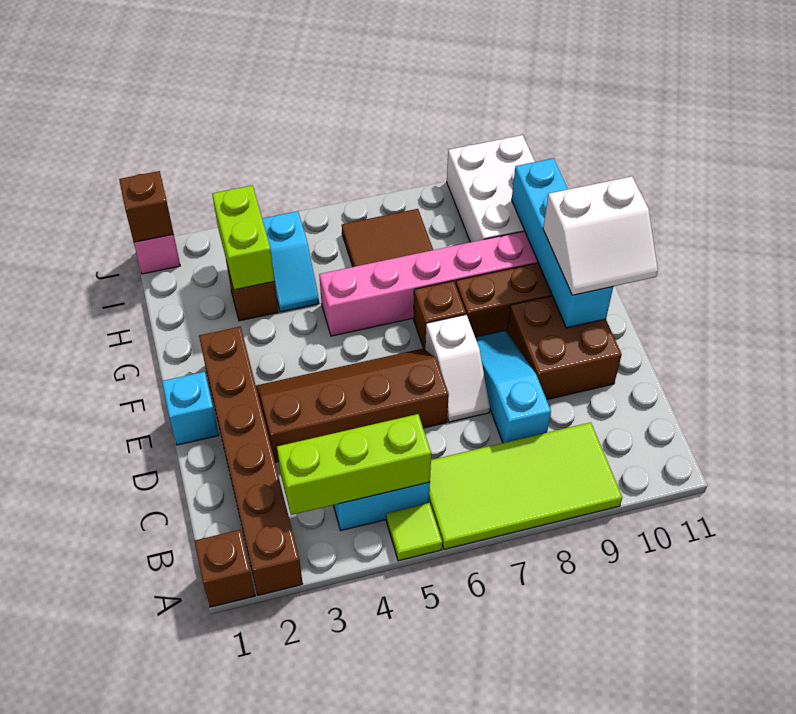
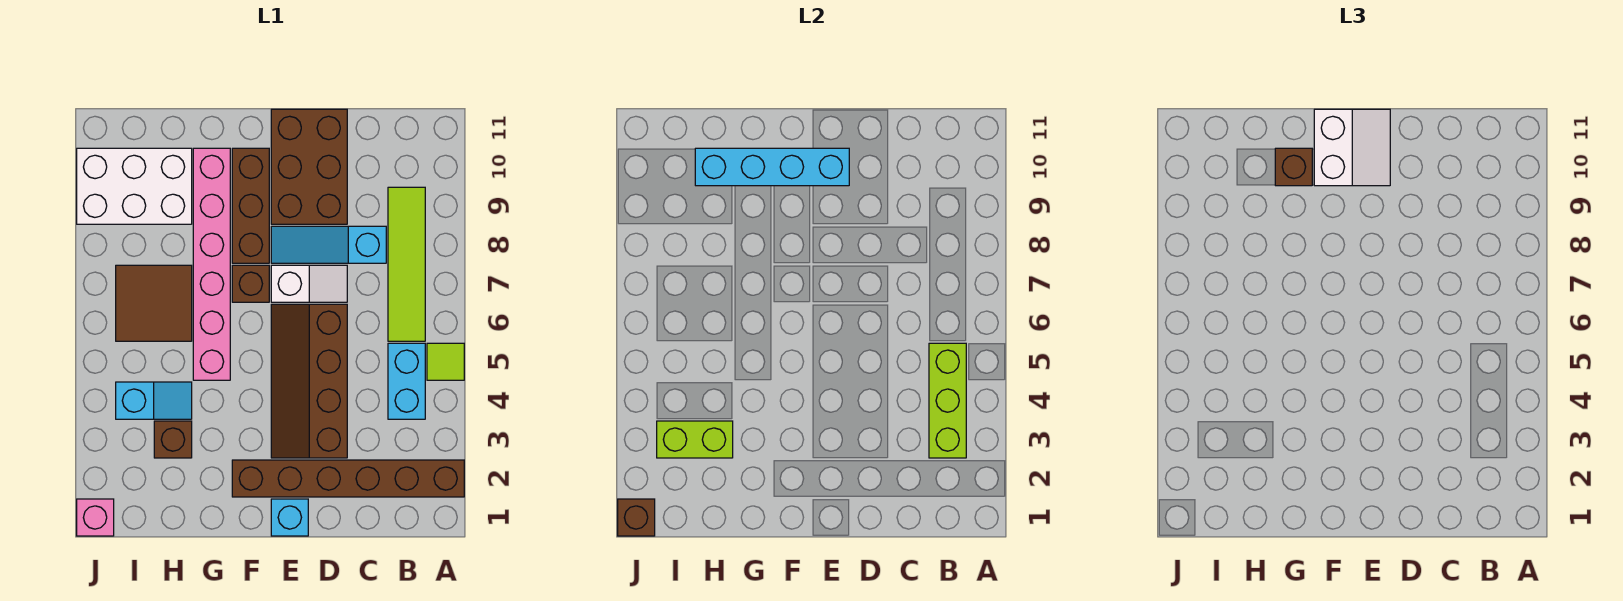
brown 1x1 brick [195,530,255,607] -> brown 1x1 brick moved to [1275,148,1312,186]
lime 2x4 tile [429,422,622,549] -> lime 1x4 tile [388,187,425,341]
brown 2x2 brick [507,296,622,400] -> brown 2x3 brick [271,109,347,224]

